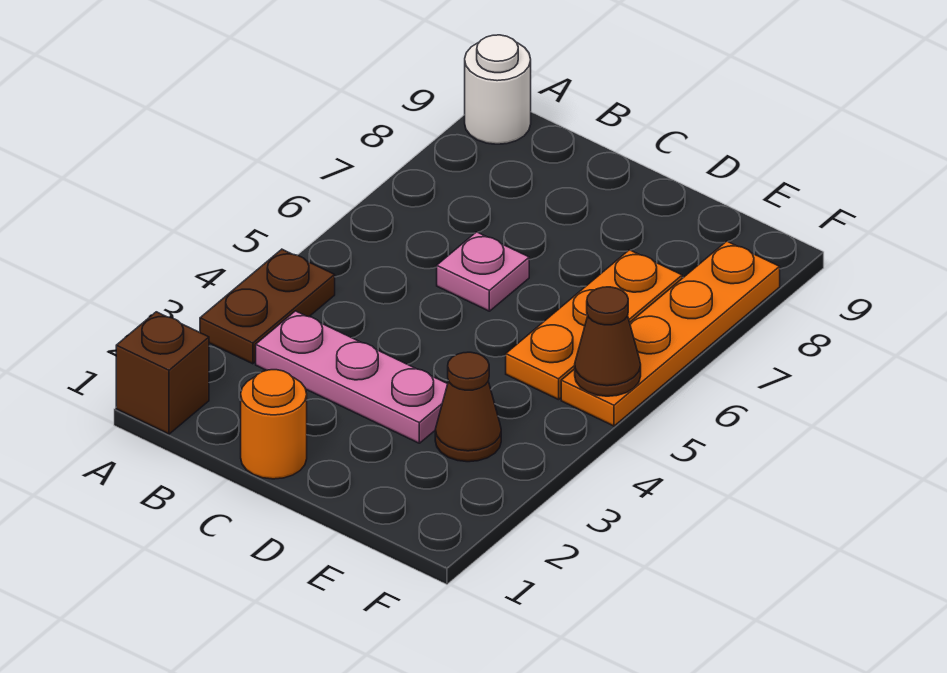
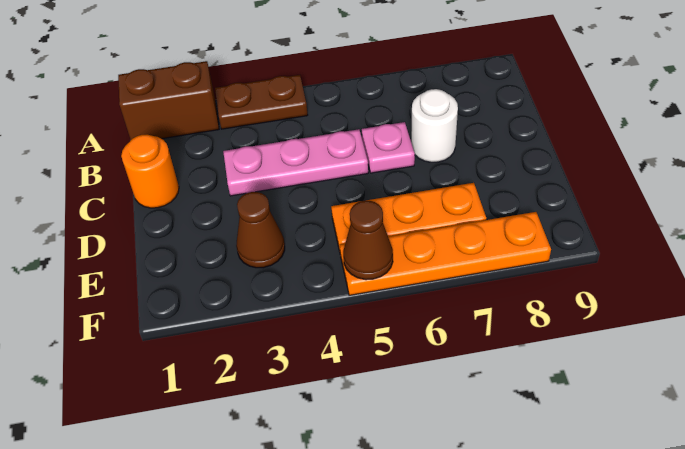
brown 1x1 brick [116,312,209,434] -> brown 1x2 brick [118,61,219,140]
white 1x1 round brick [465,35,531,144] -> white 1x1 round brick moved to [411,89,458,162]
pink 1x3 plate [256,311,448,443] -> pink 1x3 plate turned to [223,129,368,196]

